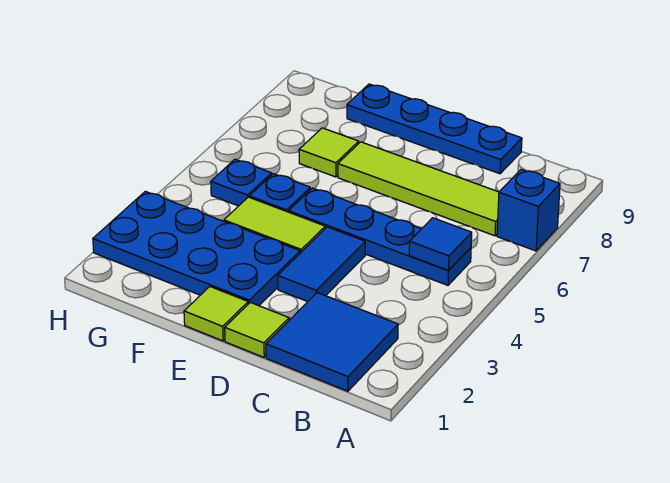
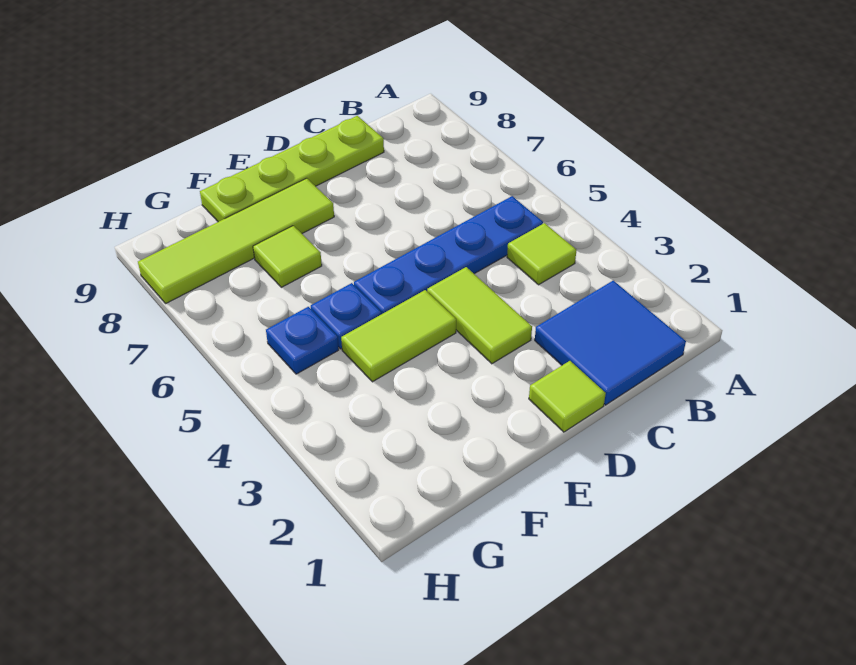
blue 1x1 brick [497,170,560,251] -> none
blue 1x1 tile [409,218,472,270] -> none
lime 1x4 tile [338,142,499,236] -> lime 1x4 tile moved to [138,178,334,303]
blue 1x4 plate [347,84,522,174] -> lime 1x4 plate [200,116,384,222]
blue 1x2 tile [278,227,365,302] -> lime 1x2 tile [427,267,532,364]
lime 1x1 tile [184,287,248,341] -> lime 1x1 tile moved to [507,223,576,285]
blue 2x4 plate [93,191,300,306] -> none

